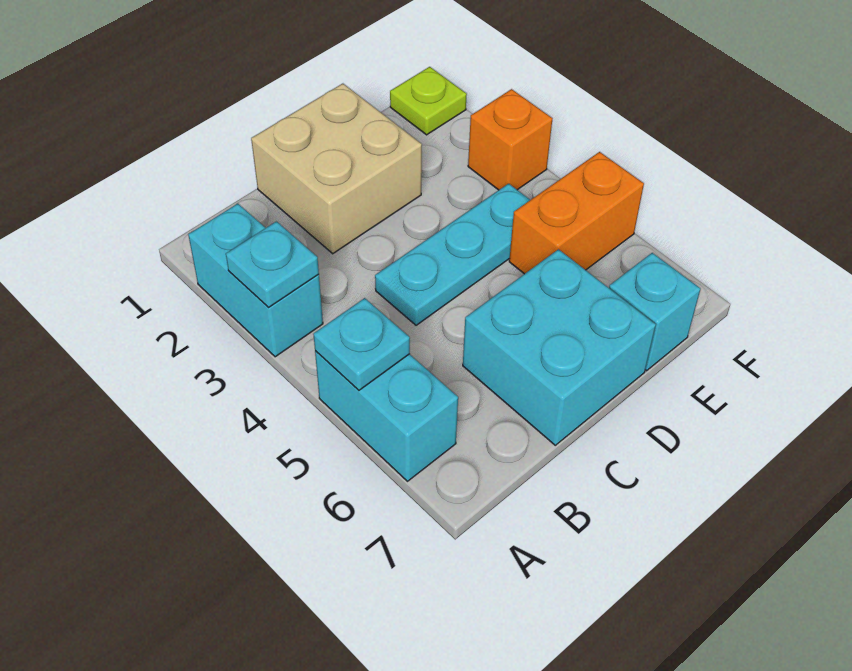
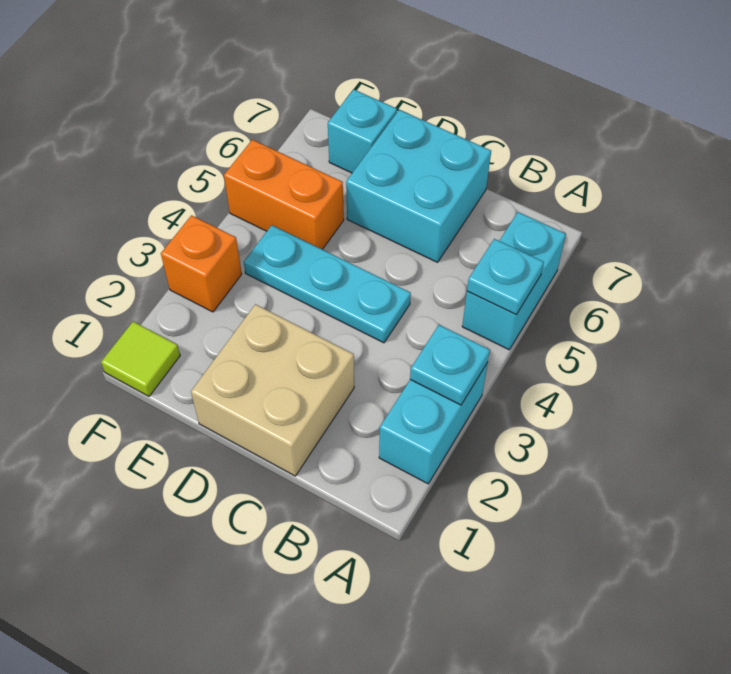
lime 1x1 plate [390,67,467,135] -> lime 1x1 tile [101,322,180,396]

